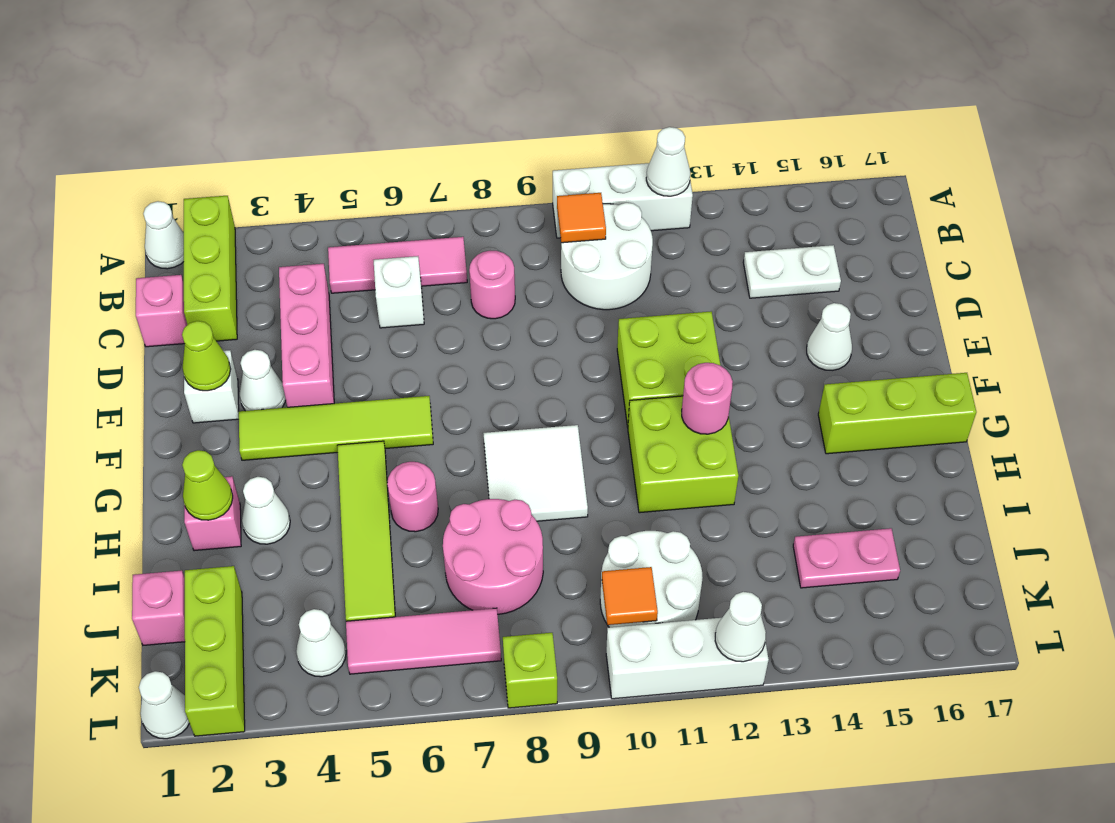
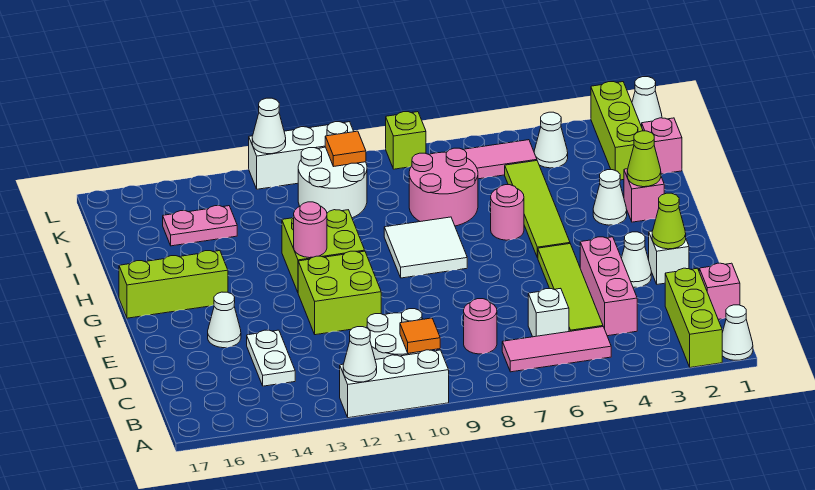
white 1x2 plate [743,245,841,298] -> white 1x2 plate turned to [247,330,295,386]
lime 1x4 tile [239,396,433,460] -> lime 1x4 tile turned to [538,244,603,332]

